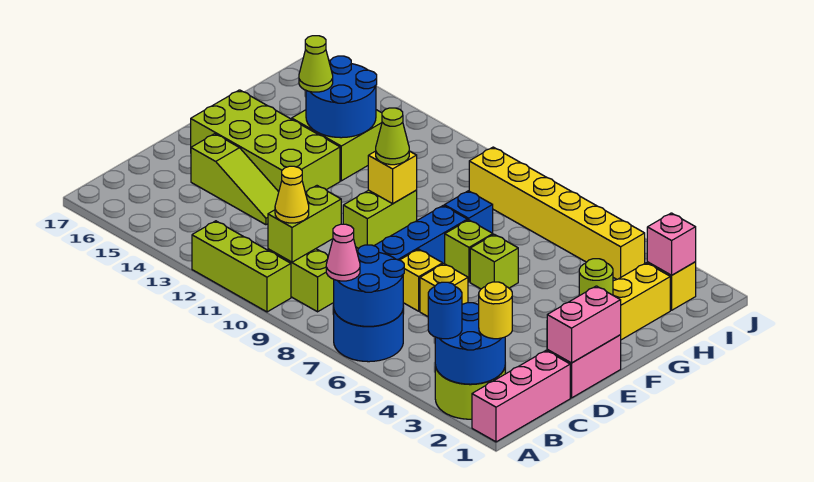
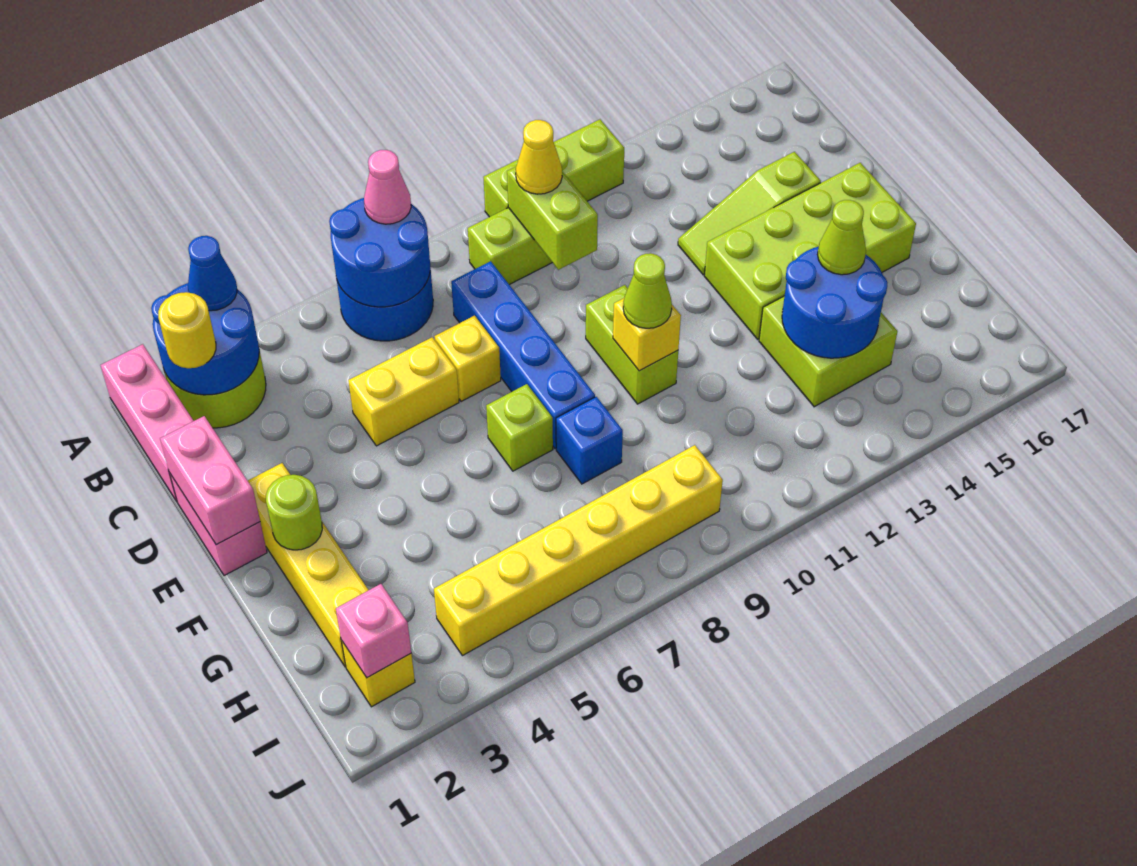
blue 1x1 round brick [428,282,462,339] -> blue 1x1 cone [188,236,237,311]
yellow 1x1 brick [420,264,468,316] -> yellow 1x2 brick [348,337,459,446]
lime 1x1 brick [470,234,518,289] -> none

